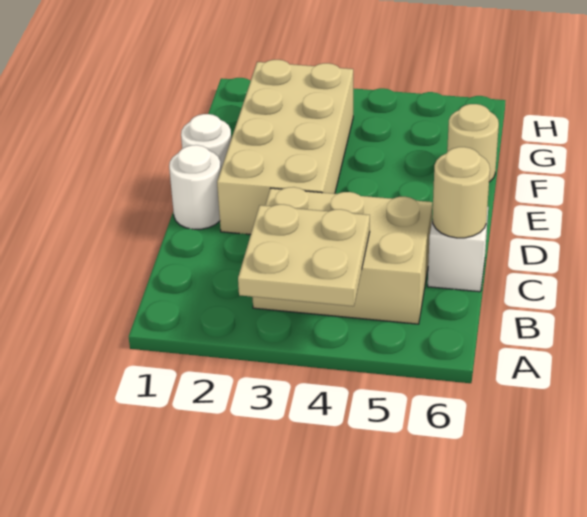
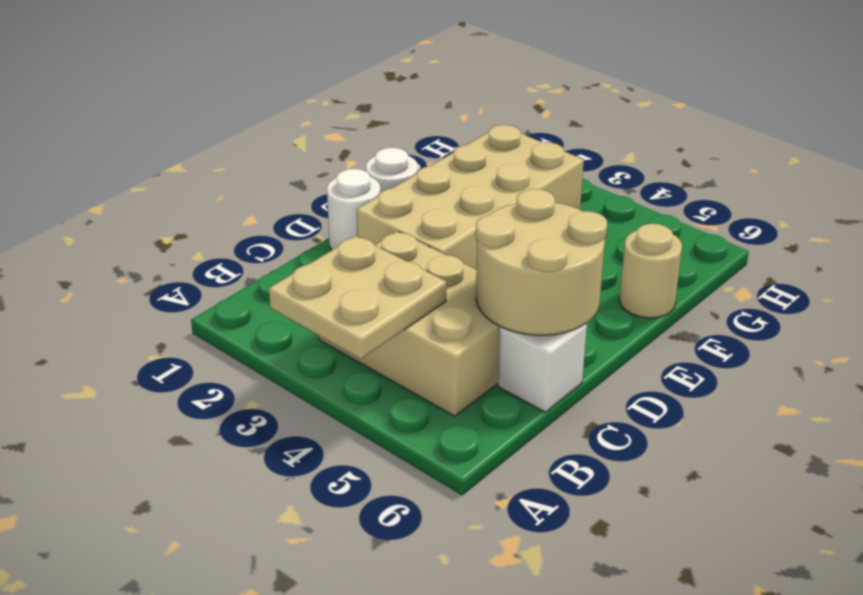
tan 1x1 round brick [432,147,490,238] -> tan 2x2 round brick [476,189,607,335]

